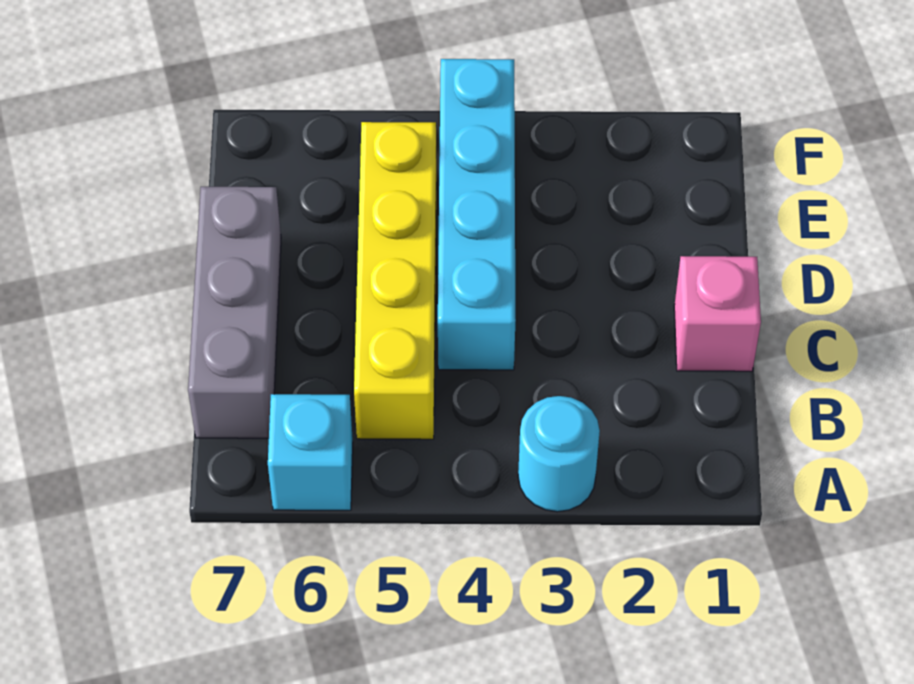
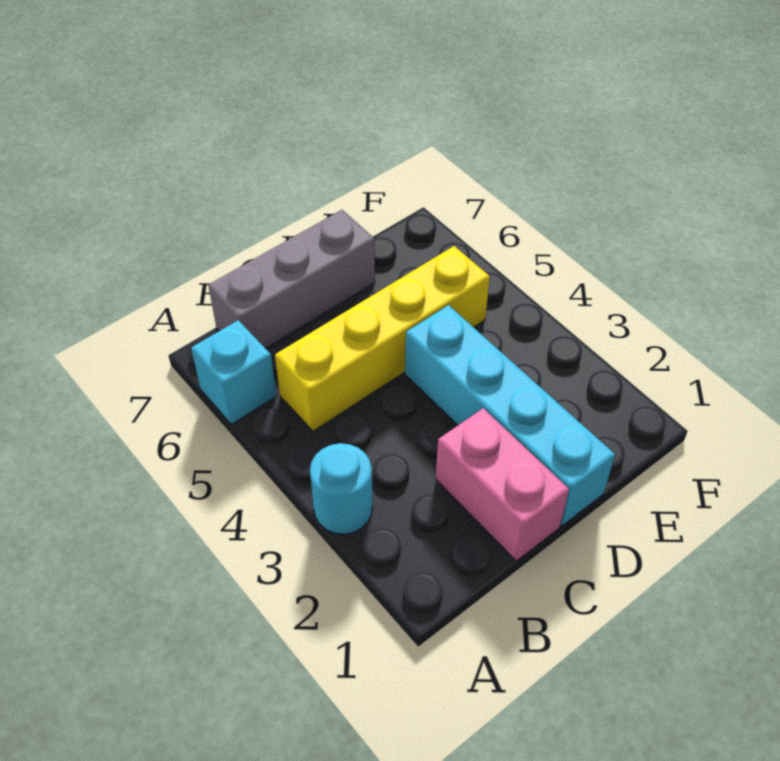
pink 1x1 brick [674,256,761,371] -> pink 1x2 brick [436,408,569,561]
cyan 1x4 brick [438,59,516,370] -> cyan 1x4 brick turned to [405,305,615,526]

